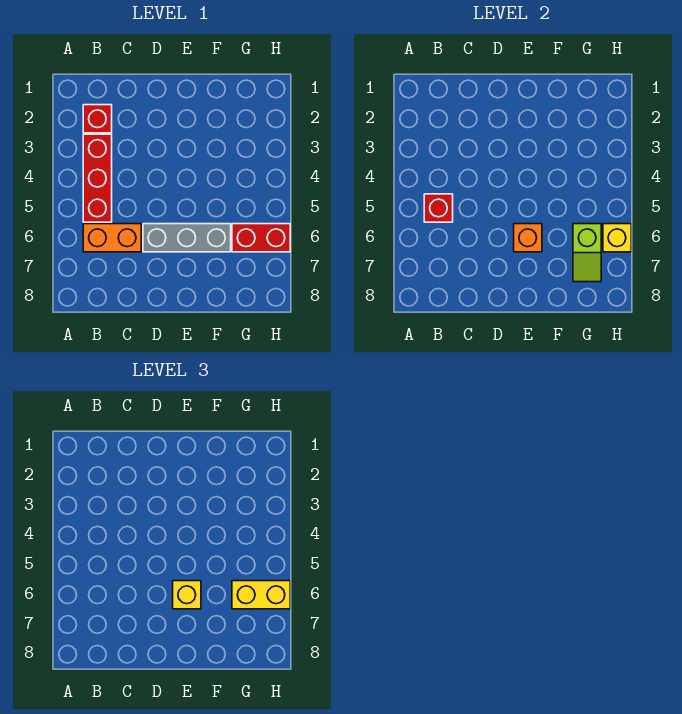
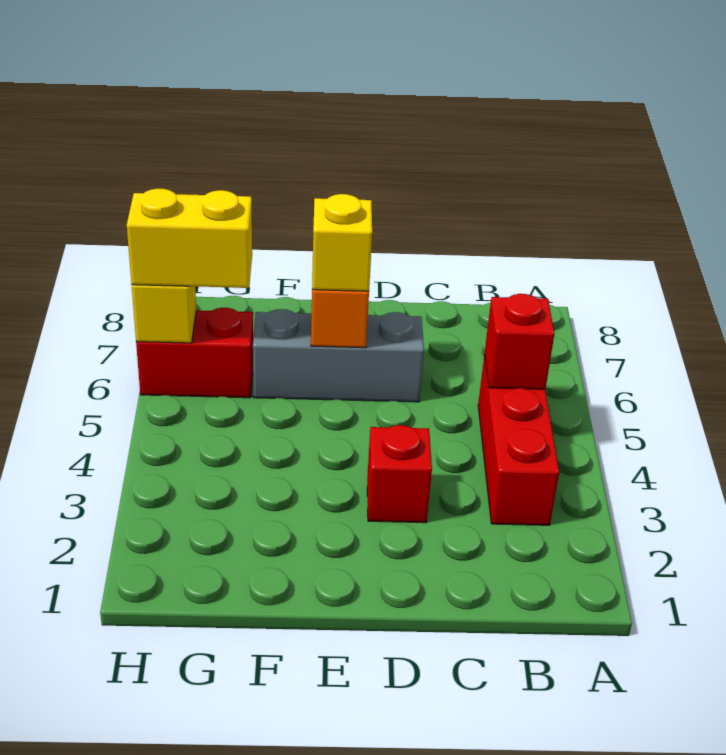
red 1x1 brick [83,105,112,133] -> red 1x1 brick moved to [367,425,432,523]
orange 1x2 brick [83,224,141,252] -> none
lime 1x2 slope [573,224,601,282] -> none

